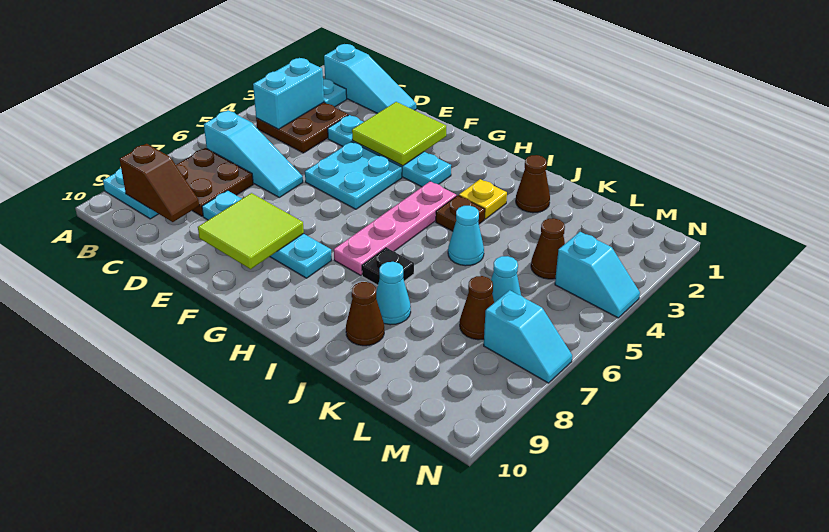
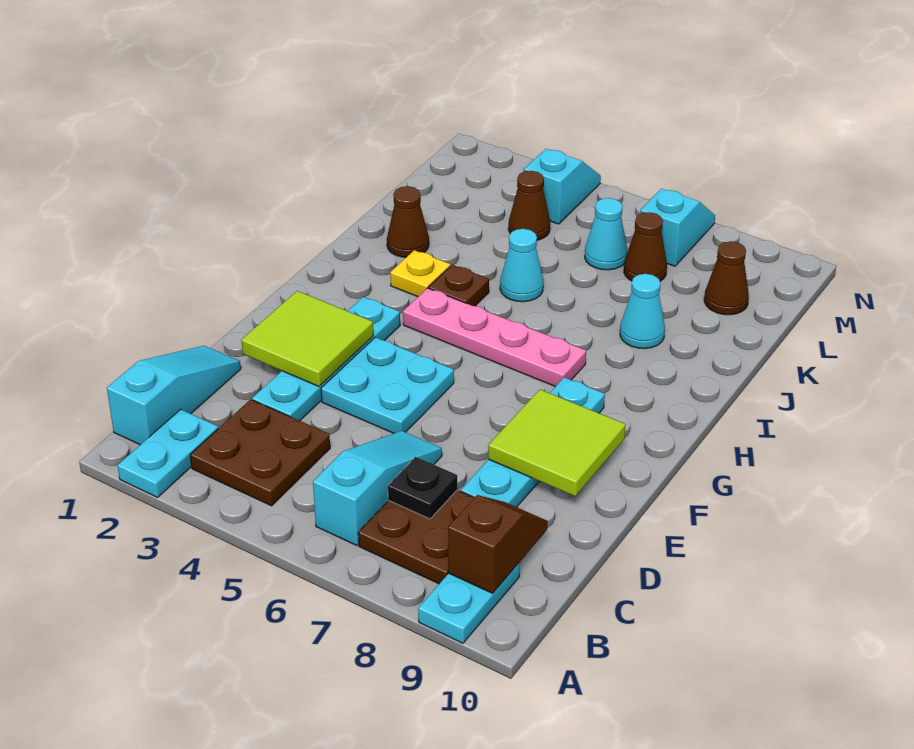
cyan 1x2 brick [253,58,324,129] -> none
black 1x1 plate [362,248,414,285] -> black 1x1 plate moved to [388,457,457,519]
brown 1x1 cone [346,282,384,346] -> brown 1x1 cone moved to [704,241,749,315]

